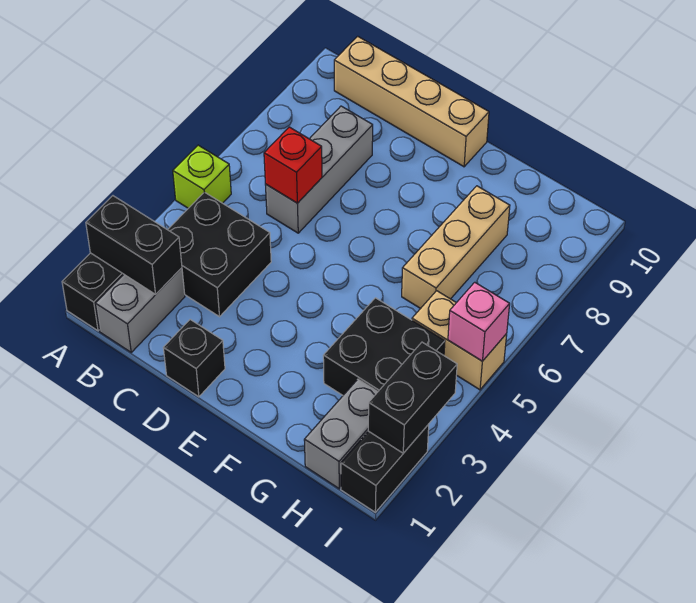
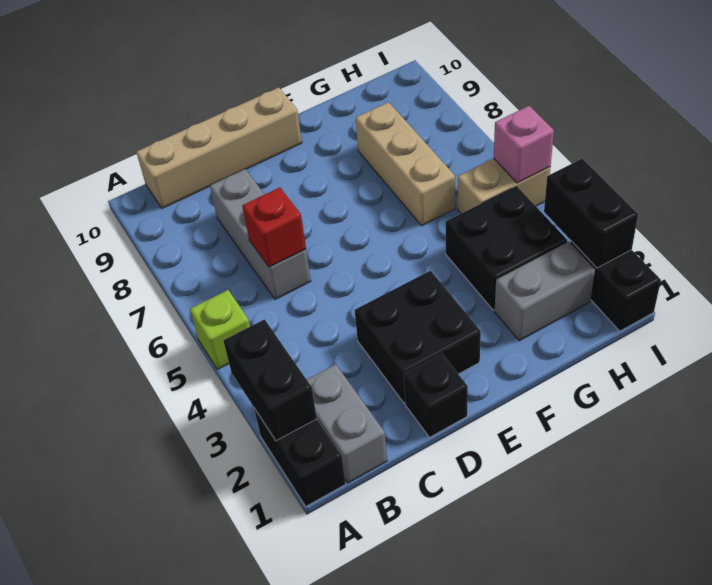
black 1x2 brick [86,196,182,294] -> black 1x2 brick turned to [223,319,317,441]
black 2x2 brick [168,192,271,317] -> black 2x2 brick moved to [355,271,481,403]
grey 1x2 brick [304,379,377,489] -> grey 1x2 brick turned to [495,242,595,341]

